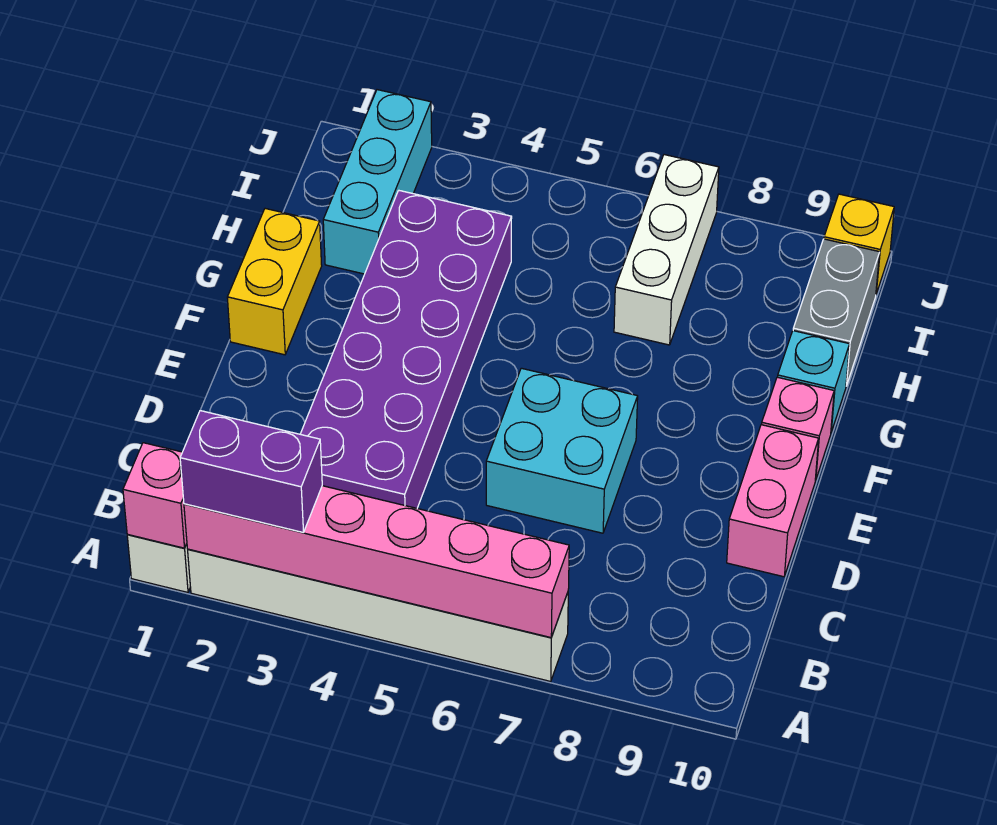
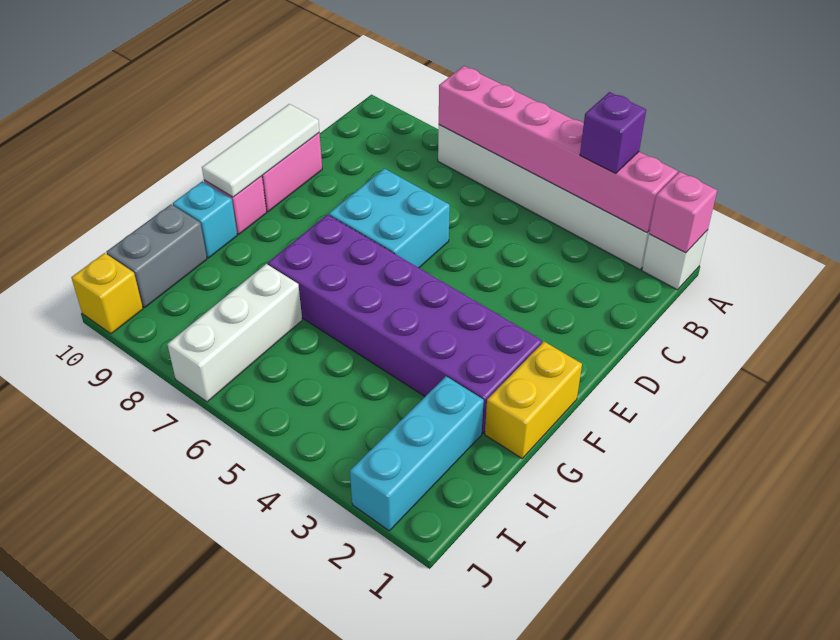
purple 1x2 brick [180,411,322,532] -> purple 1x1 brick [580,92,646,173]
purple 2x6 brick [301,191,512,508] -> purple 2x6 brick turned to [268,214,542,433]
none -> white 1x3 tile [202,104,319,197]

